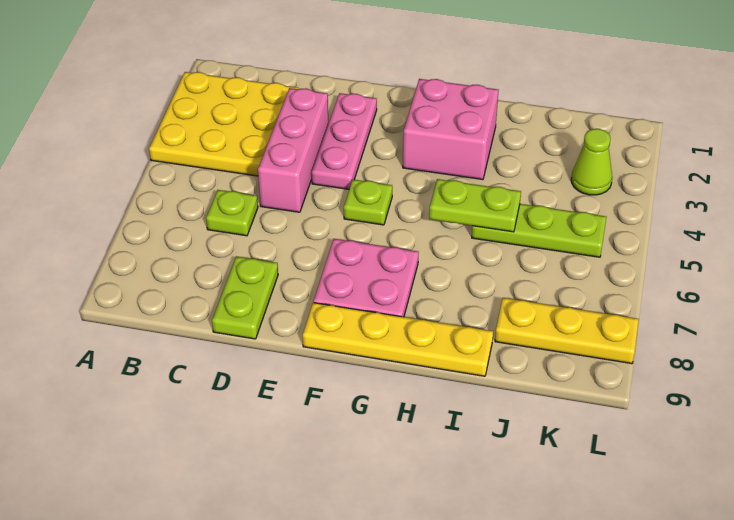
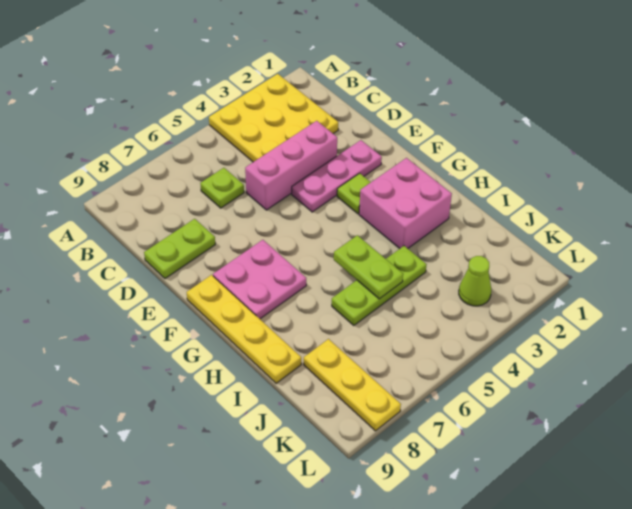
lime 1x1 plate [344,180,392,225] -> lime 1x1 plate moved to [337,173,371,214]
lime 1x3 plate [472,204,606,257] -> lime 1x3 plate turned to [332,246,427,325]

